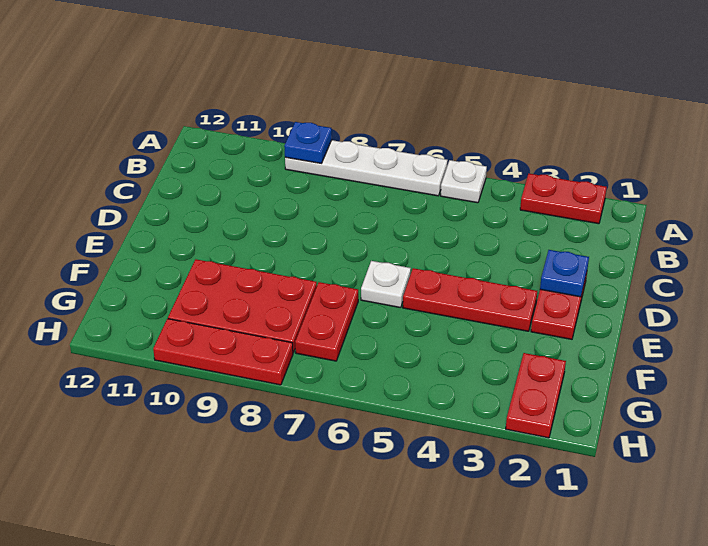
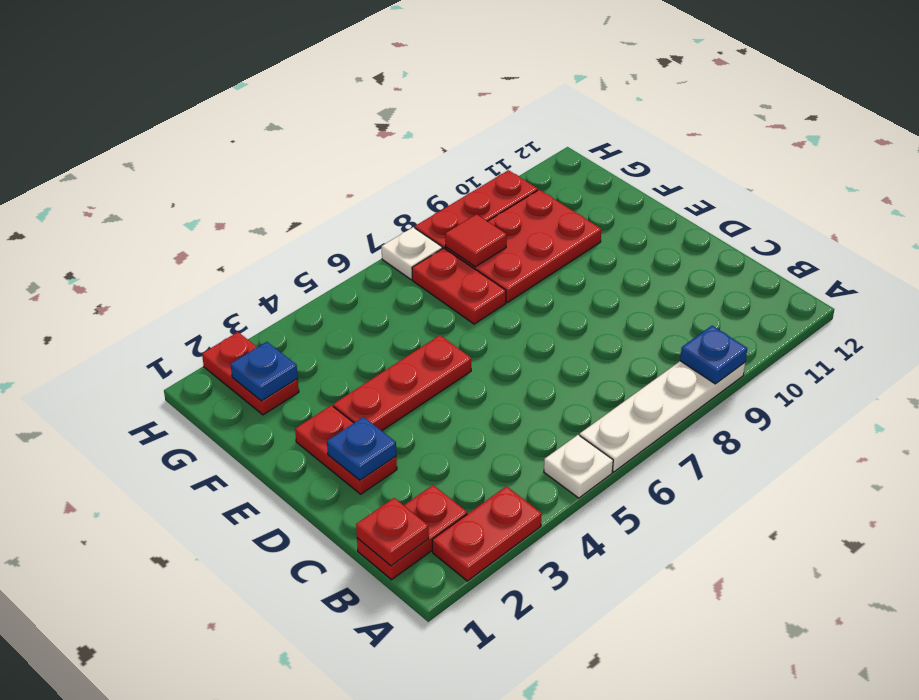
none -> red 1x2 plate [357,485,467,580]
none -> red 1x1 plate [356,498,429,566]
white 1x1 plate [361,261,411,308] -> white 1x1 plate moved to [382,227,442,279]
none -> blue 1x1 plate [231,342,298,401]
none -> red 1x1 tile [445,214,507,267]

